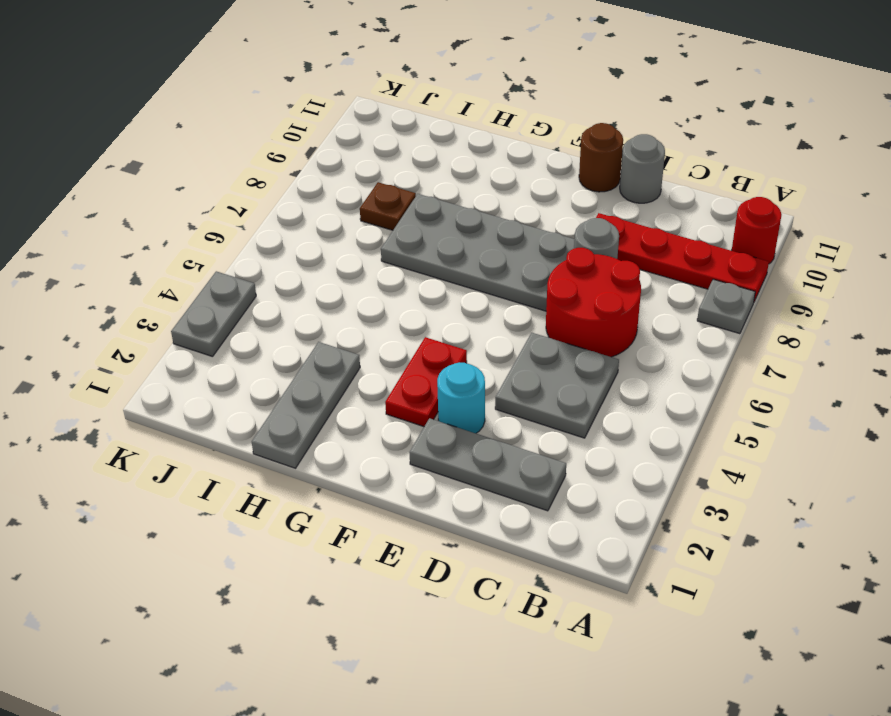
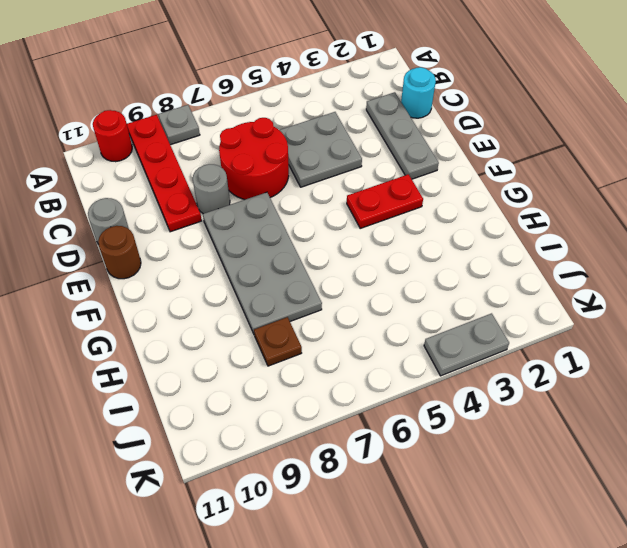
cyan 1x1 round brick [437,362,485,433] -> cyan 1x1 round brick moved to [401,67,436,118]
grey 1x3 plate [252,342,360,468] -> none

